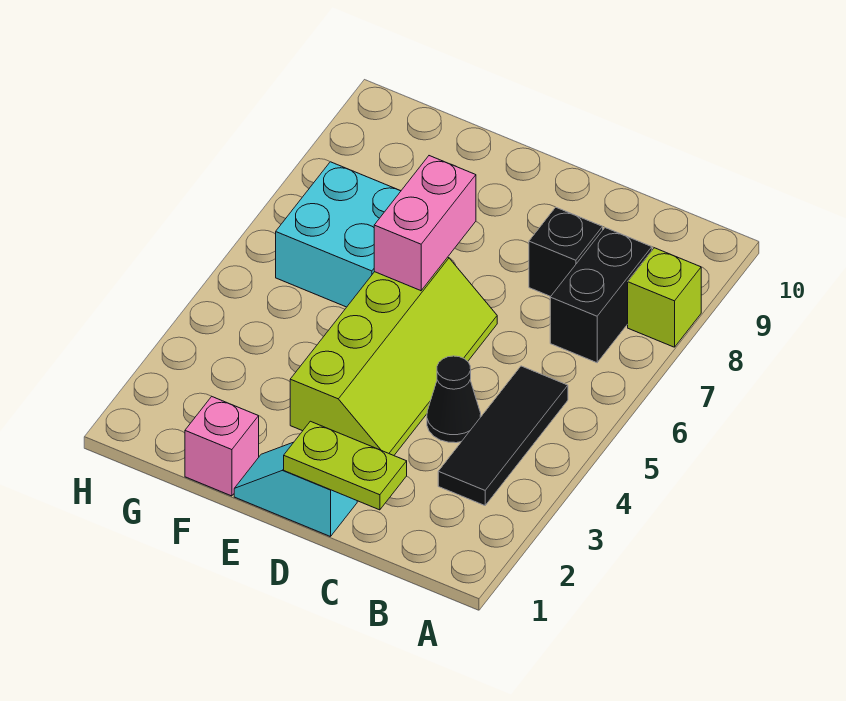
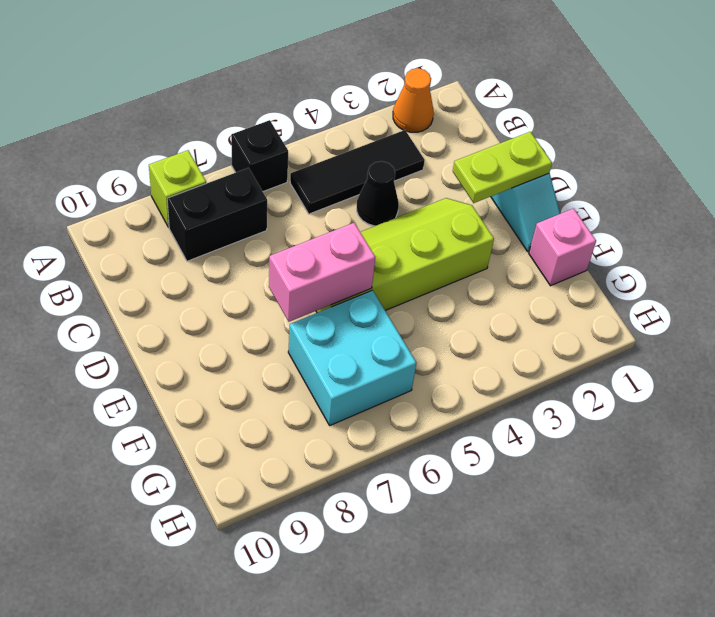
none -> orange 1x1 cone [393,68,434,132]
lime 1x2 plate [284,421,407,510] -> lime 1x2 plate turned to [453,132,552,203]
black 1x1 brick [529,207,603,296] -> black 1x1 brick moved to [231,120,288,191]

